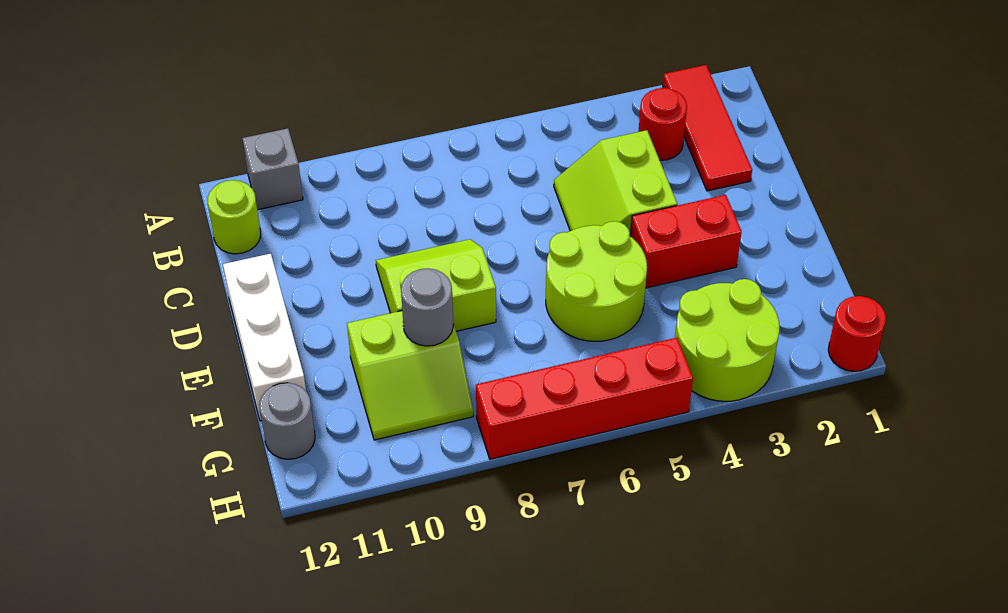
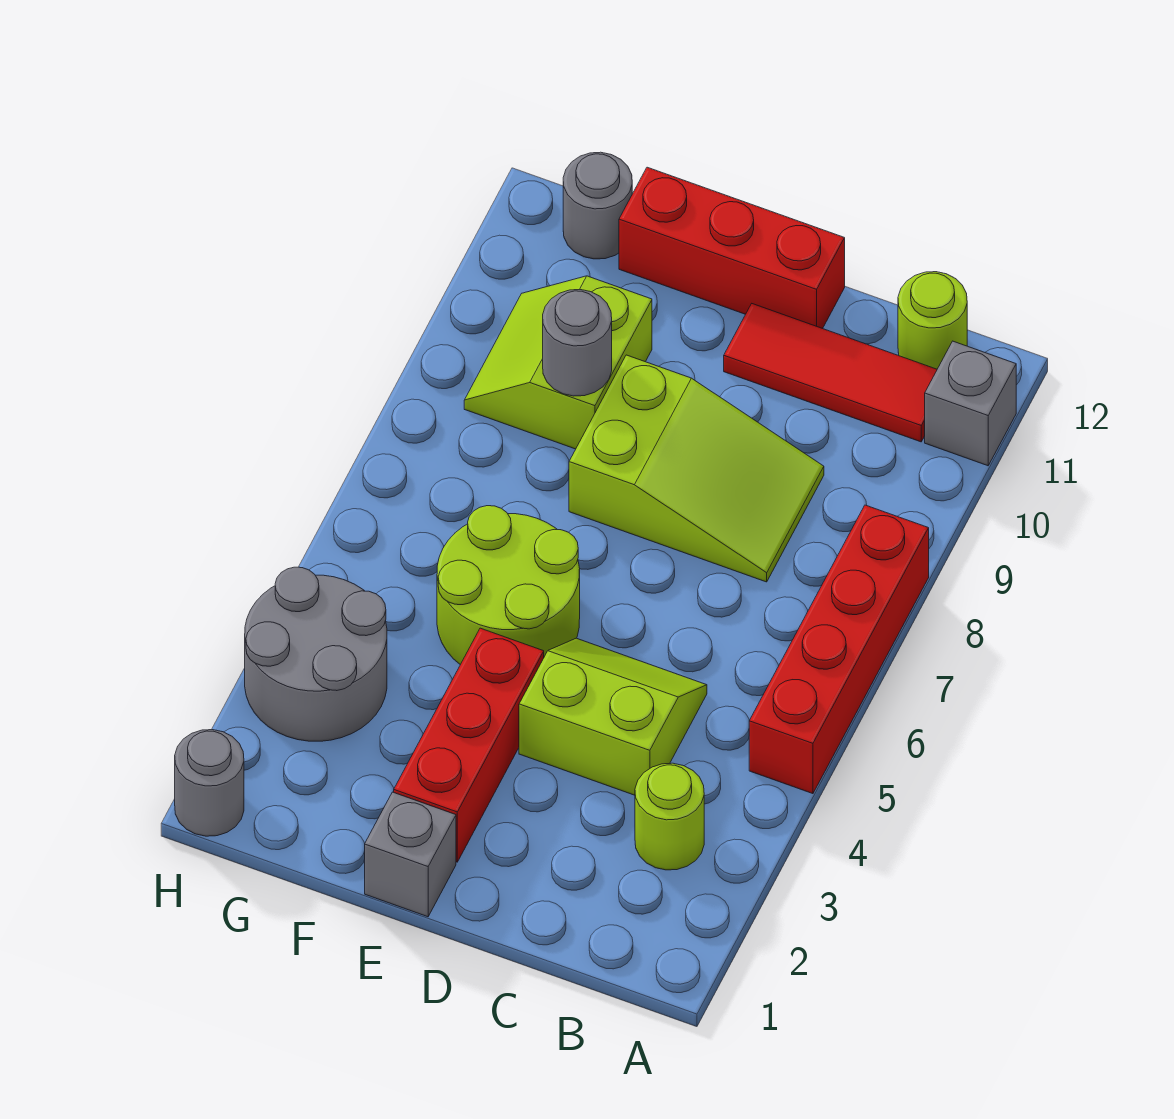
red 1x3 tile [663,65,752,191] -> red 1x3 tile moved to [724,304,937,442]
red 1x1 round brick [639,88,687,160] -> lime 1x1 round brick [635,763,704,870]
lime 2x2 slope [376,239,496,331] -> lime 2x3 slope [569,355,824,582]
white 1x3 brick [223,254,306,421] -> red 1x3 brick [619,167,845,329]
none -> grey 1x1 brick [365,792,456,917]
red 1x2 brick [630,195,742,288] -> red 1x3 brick [394,628,544,862]
lime 2x2 round brick [675,279,780,401] -> grey 2x2 round brick [245,567,387,741]
red 1x1 round brick [828,296,886,371] -> grey 1x1 round brick [175,730,244,836]
red 1x4 brick [476,338,693,459] -> red 1x4 brick moved to [749,505,929,794]

